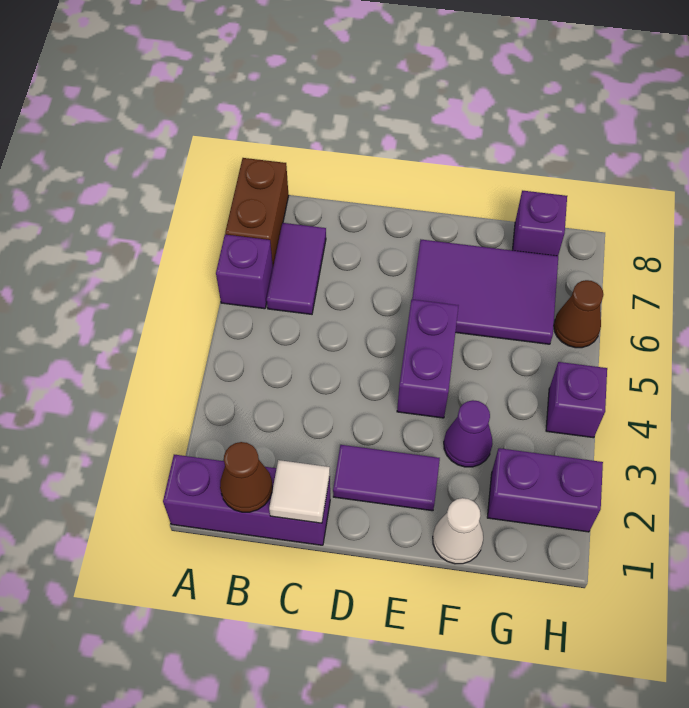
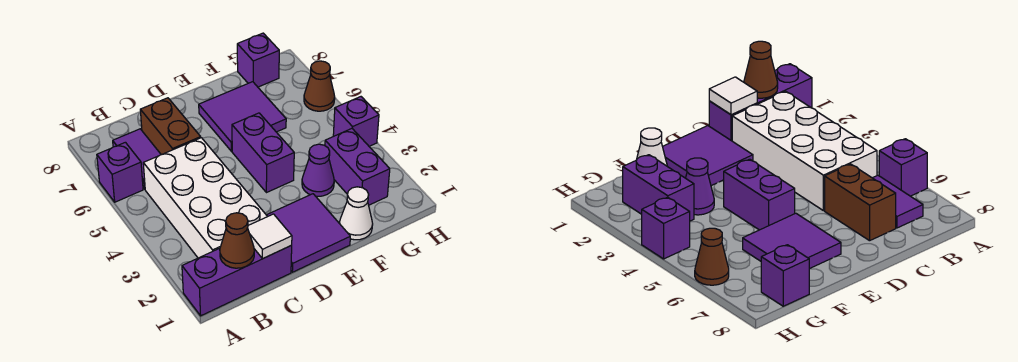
brown 1x2 brick [225,158,289,266] -> brown 1x2 brick moved to [140,98,201,155]
none -> white 2x4 brick [143,138,268,258]
purple 1x2 tile [333,445,440,511] -> purple 2x2 tile [267,194,350,272]
purple 2x3 tile [412,240,558,344] -> purple 2x2 tile [199,82,286,151]
purple 1x2 brick [487,448,603,532] -> purple 1x2 brick turned to [325,129,390,205]

